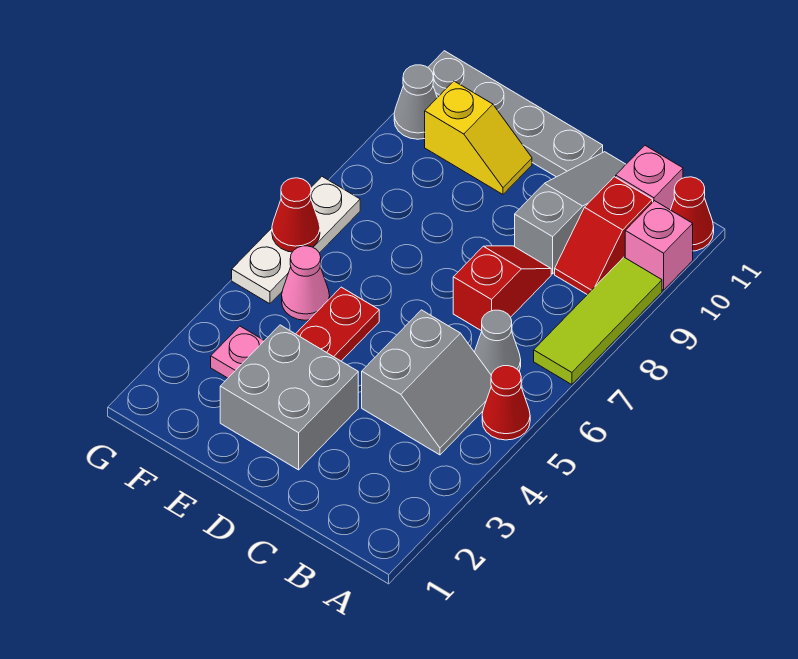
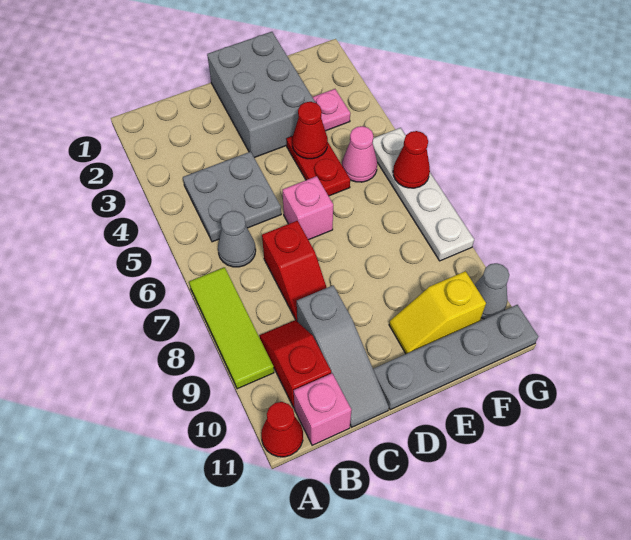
red 1x1 cone [482,366,530,440] -> red 1x1 cone moved to [292,102,328,159]
pink 1x1 brick [625,201,693,290] -> pink 1x1 brick moved to [283,176,333,240]
grey 2x2 slope [362,310,491,455] -> grey 2x2 plate [183,152,281,242]
grey 2x2 brick [220,325,358,470] -> grey 2x3 brick [207,32,316,158]
white 1x3 plate [232,177,360,304] -> white 1x4 plate [373,128,474,261]

